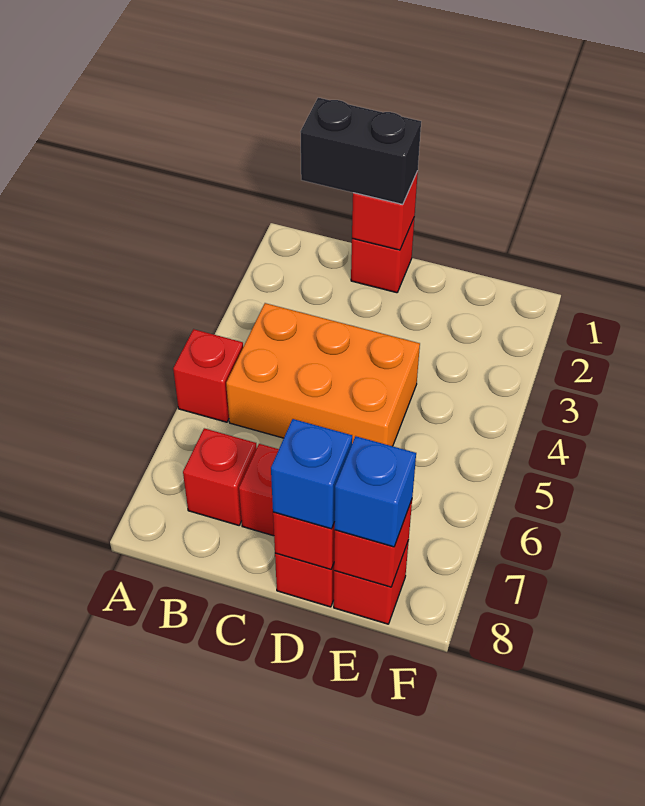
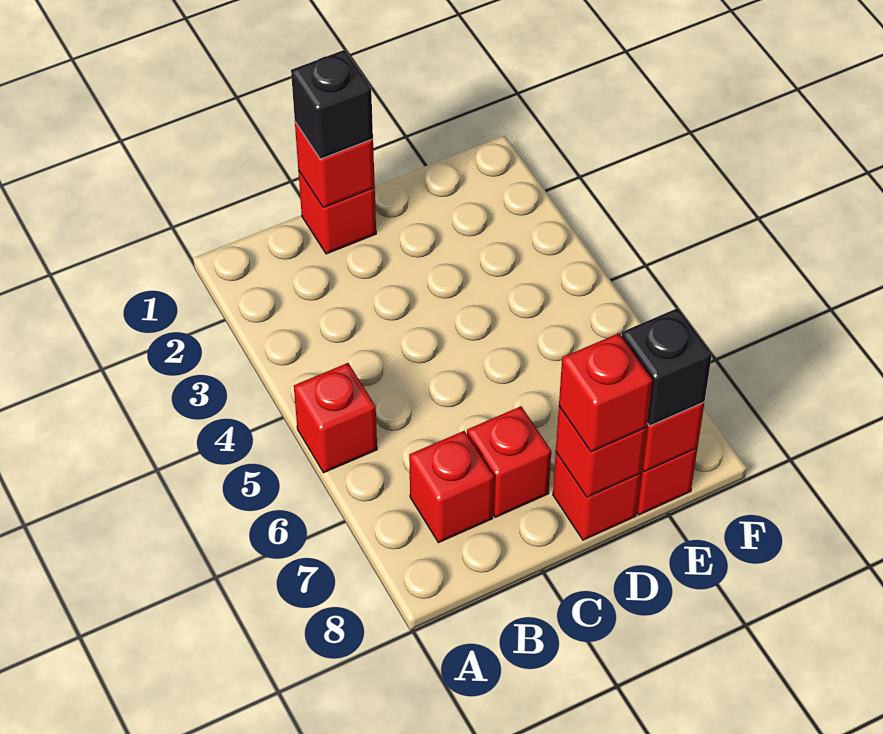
black 1x2 brick [300,98,421,204] -> black 1x1 brick [291,50,373,159]
orange 2x3 brick [226,303,420,446] -> none
blue 1x1 brick [271,419,352,529] -> red 1x1 brick [559,333,652,452]
blue 1x1 brick [335,436,416,547] -> black 1x1 brick [622,308,712,426]

